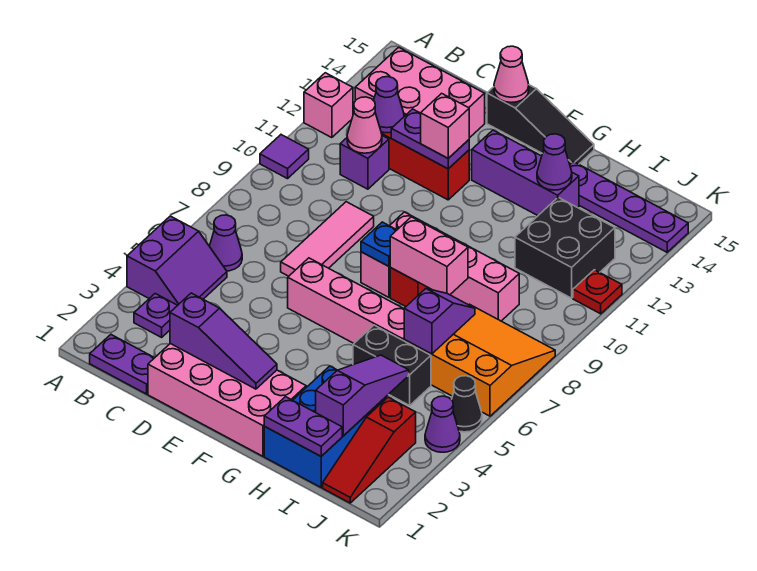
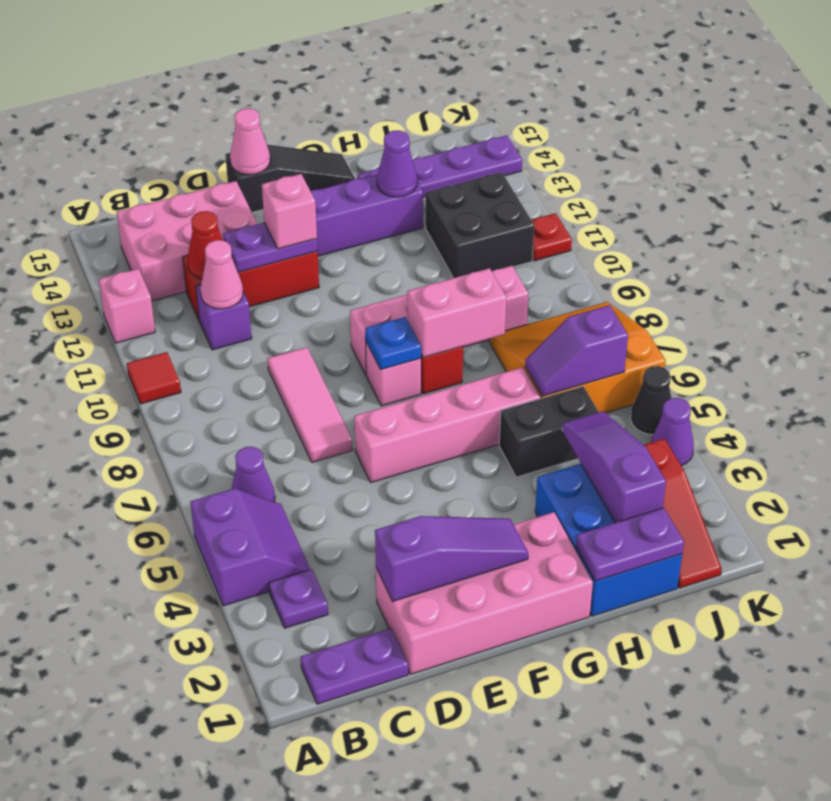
purple 1x1 tile [260,135,309,179] -> red 1x1 tile [127,352,181,404]
purple 1x1 cone [374,77,404,133] -> red 1x1 cone [187,211,223,279]
purple 1x2 slope [404,289,475,354] -> purple 1x2 slope turned to [525,305,628,396]

